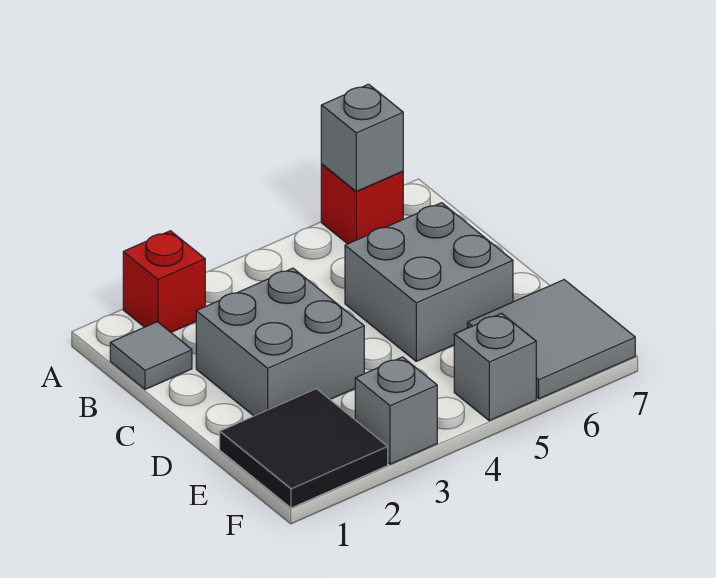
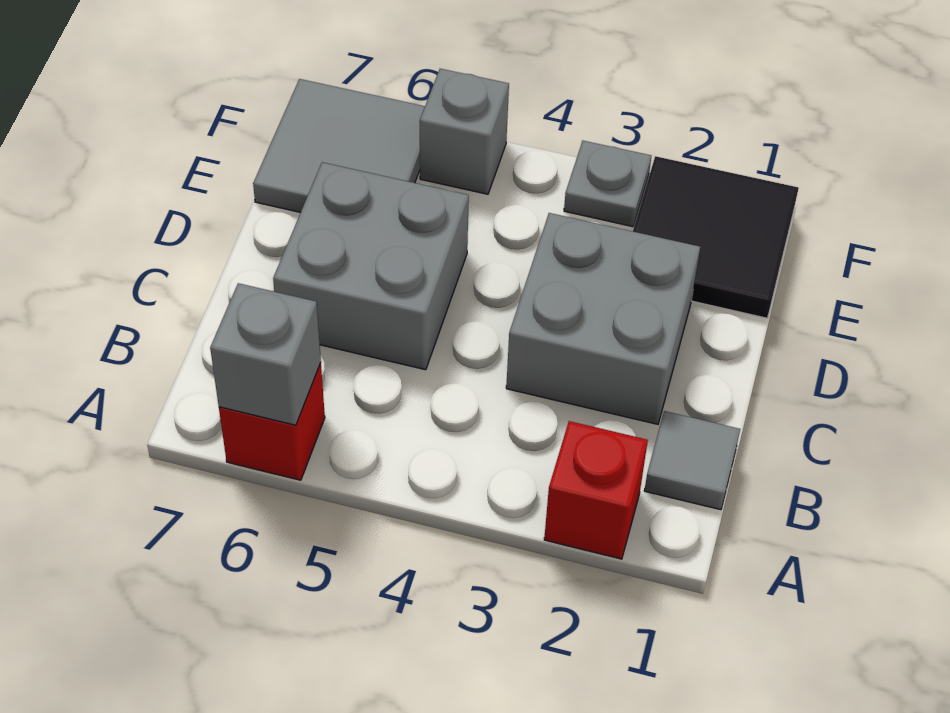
grey 1x1 brick [355,357,437,464] -> grey 1x1 plate [564,141,651,227]

